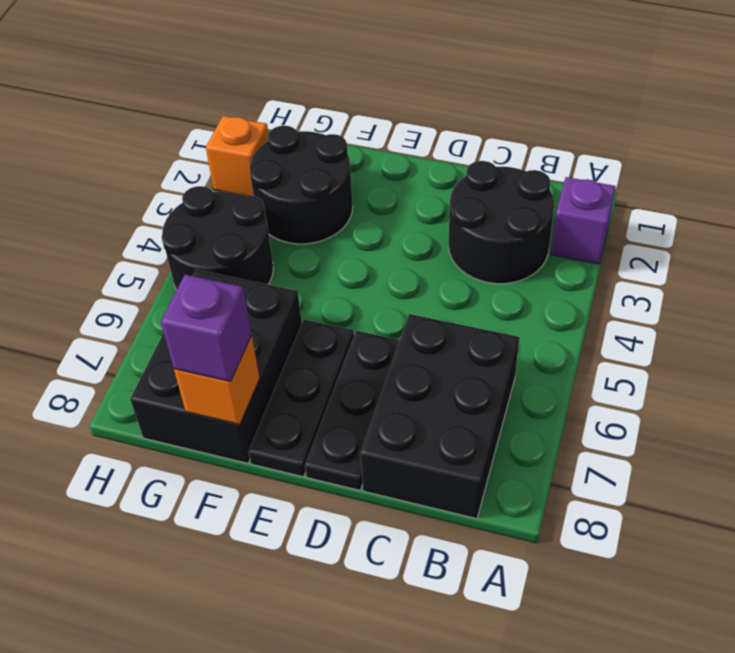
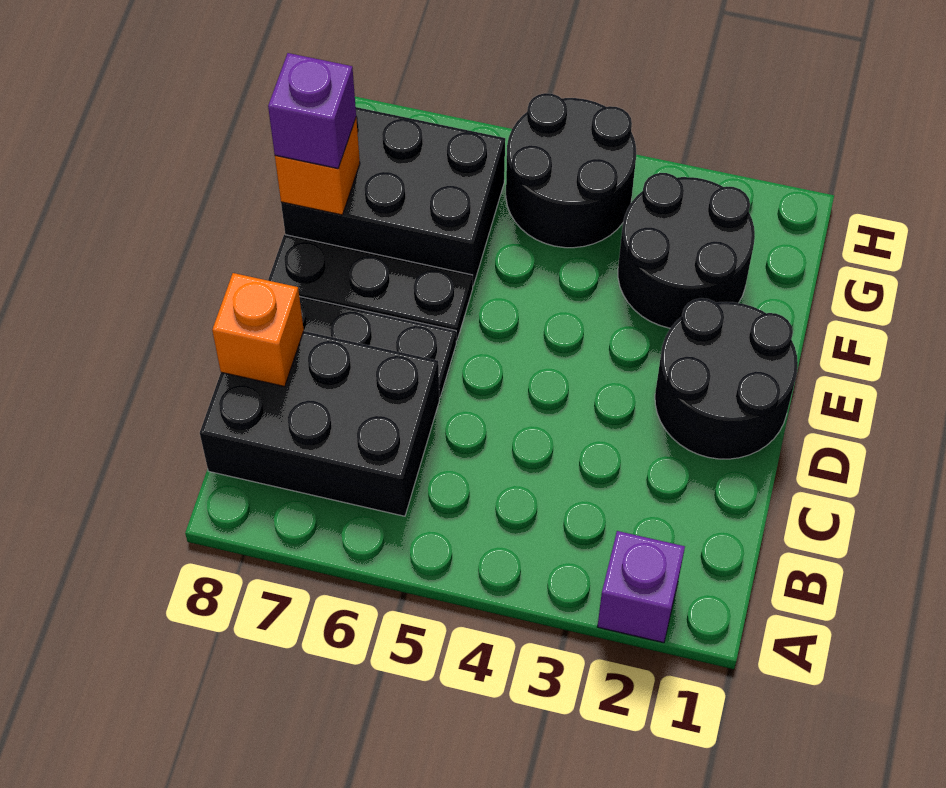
black 2x2 round brick [449,161,554,284] -> black 2x2 round brick moved to [655,298,798,459]
orange 1x1 brick [206,116,268,196] -> orange 1x1 brick moved to [212,273,304,387]

